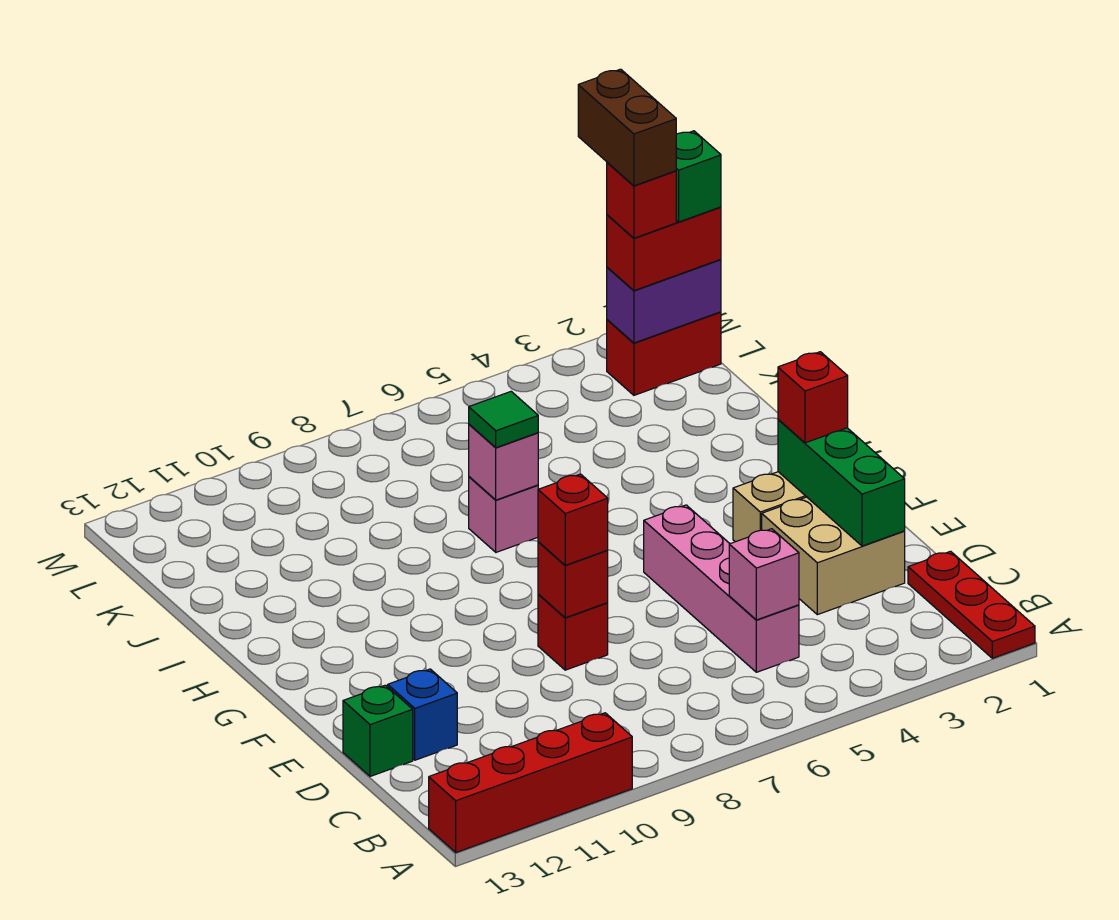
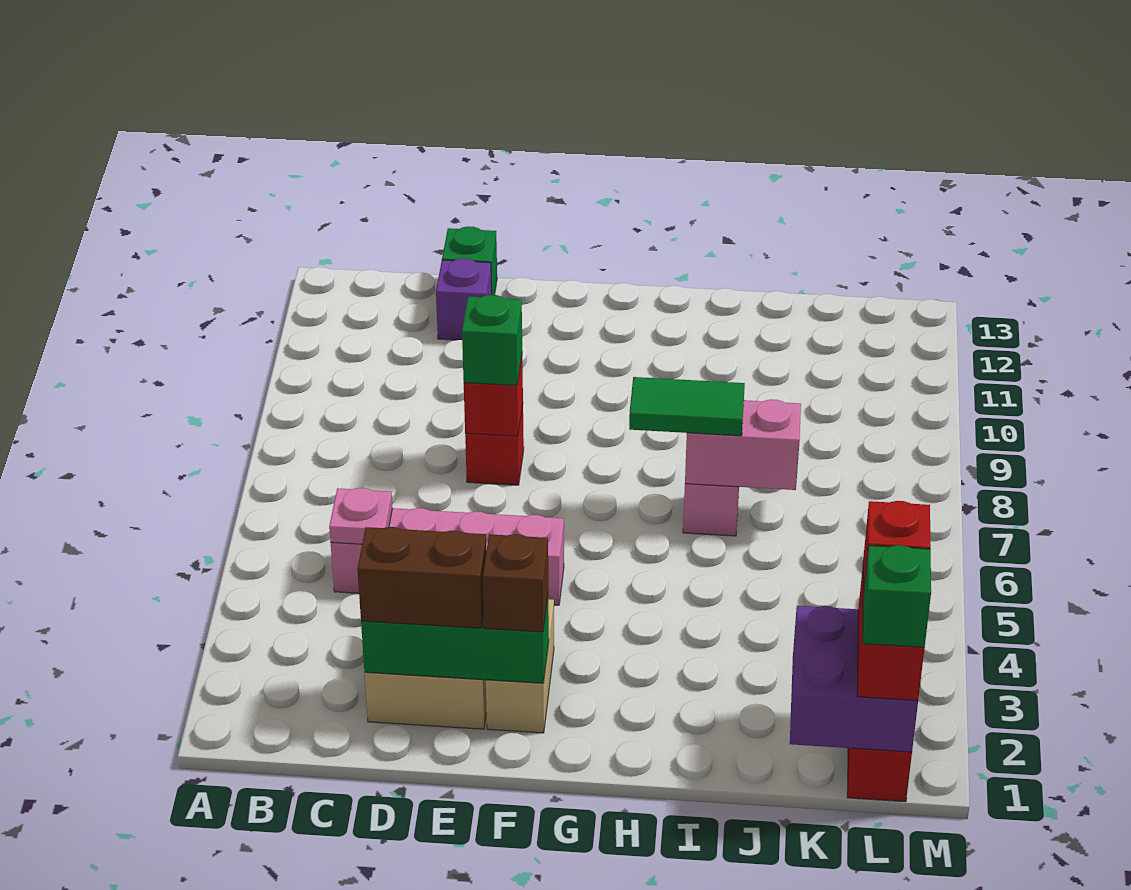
red 1x3 plate [908,551,1035,658] -> none
red 1x4 brick [429,713,632,852] -> none
pink 1x1 brick [729,529,799,620] -> pink 1x1 plate [329,488,392,544]
blue 1x1 brick [388,669,457,760] -> purple 1x1 brick [436,258,492,340]
red 1x1 brick [538,474,608,565] -> green 1x1 brick [462,295,522,386]
red 1x1 brick [778,352,848,443] -> brown 1x1 brick [483,534,548,632]
pink 1x1 brick [469,424,538,500] -> pink 1x2 brick [685,400,801,490]
green 1x1 tile [469,392,538,448] -> green 1x2 tile [629,377,745,436]
purple 1x2 brick [607,259,721,343] -> purple 2x2 brick [790,606,918,752]
brown 1x2 brick [578,69,676,186] -> brown 1x2 brick moved to [357,527,487,628]

